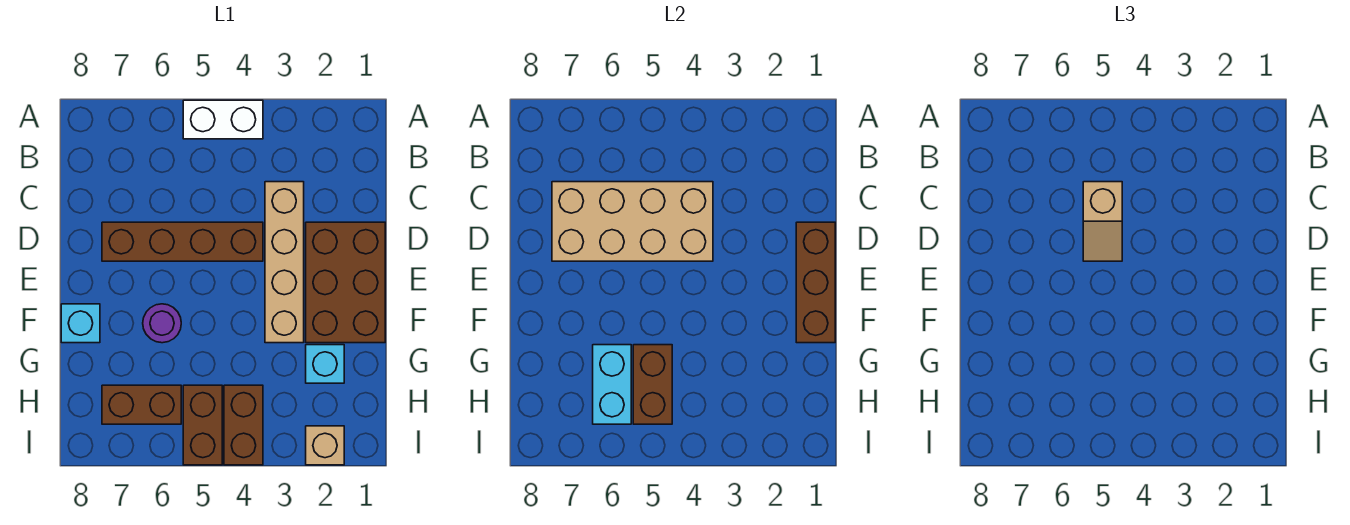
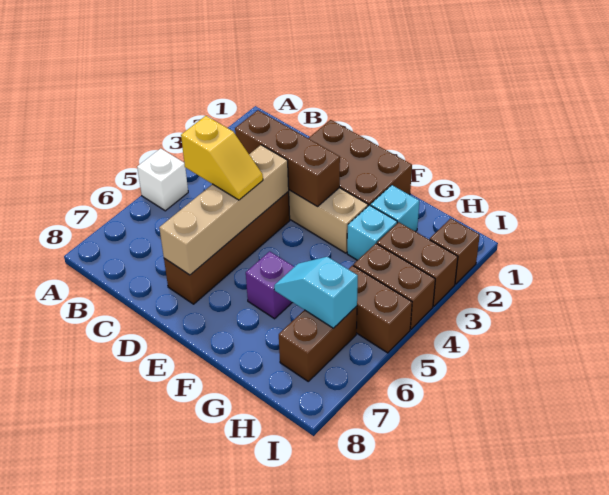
white 1x2 brick [183,100,263,139] -> white 1x1 brick [137,149,188,211]
tan 2x4 brick [552,182,713,261] -> tan 1x4 brick [159,145,289,275]
tan 1x2 slope [1083,182,1122,261] -> yellow 1x2 slope [181,116,263,200]
brown 1x3 brick [796,222,835,343] -> brown 1x3 brick moved to [235,110,340,207]
purple 1x1 round brick [143,304,181,343] -> purple 1x1 brick [246,251,294,319]
cyan 1x1 brick [61,304,100,343] -> cyan 1x1 brick moved to [347,205,397,260]
brown 1x2 brick [633,345,672,424] -> brown 1x2 brick moved to [377,222,458,306]
cyan 1x2 brick [593,345,631,424] -> cyan 1x2 slope [274,257,358,328]
tan 1x1 brick [306,426,344,465] -> brown 1x1 brick [430,218,480,284]

